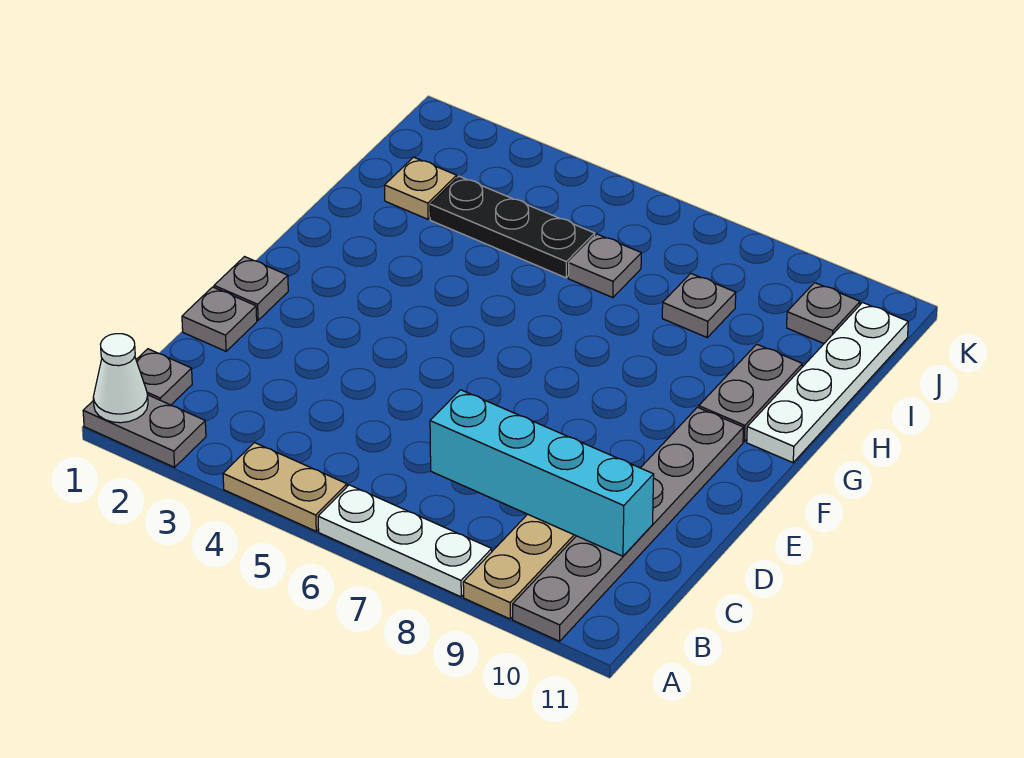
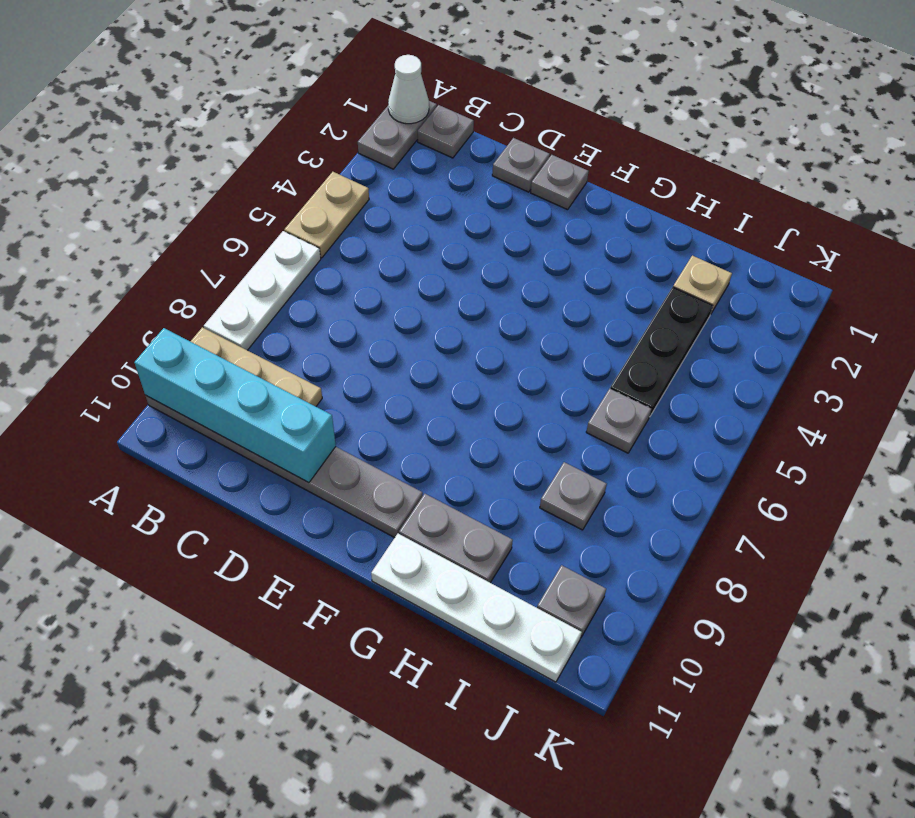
cyan 1x4 brick [430,390,654,556] -> cyan 1x4 brick turned to [134,328,336,483]

